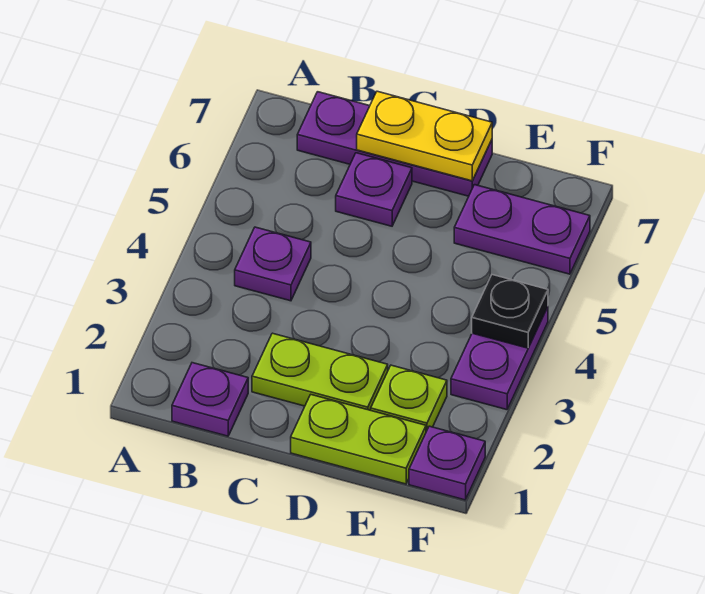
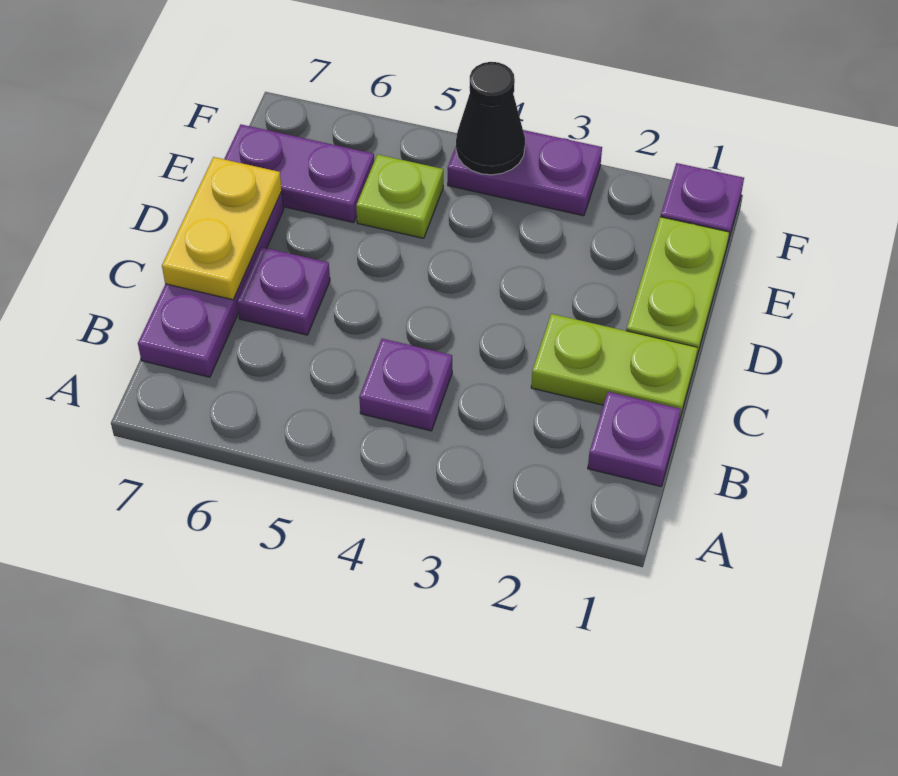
lime 1x2 plate [252,333,388,410] -> lime 1x2 plate turned to [531,314,698,421]
lime 1x1 plate [371,365,447,432] -> lime 1x1 plate moved to [356,154,443,238]
purple 1x2 plate [454,185,590,274] -> purple 1x2 plate turned to [224,124,374,223]
black 1x1 plate [472,275,548,348] -> black 1x1 cone [456,62,525,175]

